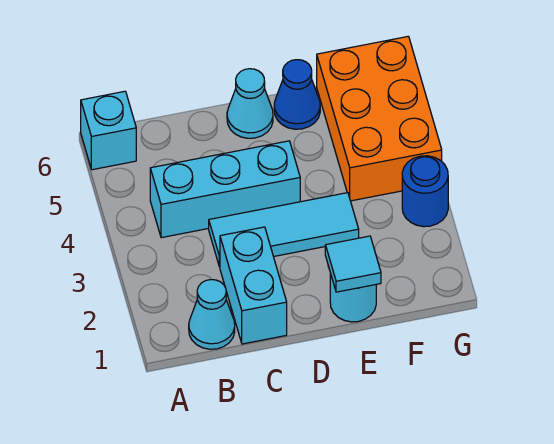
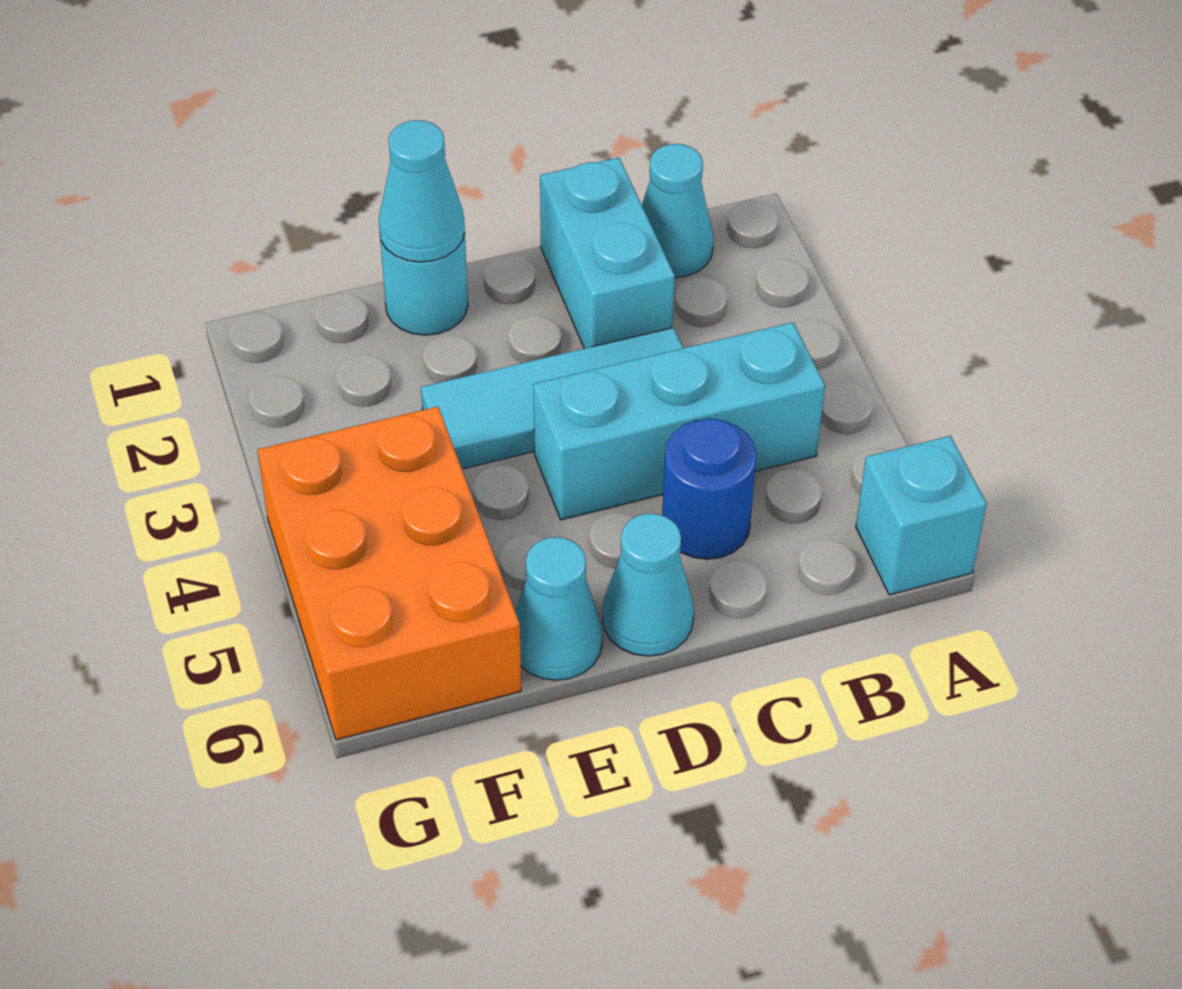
cyan 1x1 tile [325,236,381,292] -> cyan 1x1 cone [379,120,465,262]
blue 1x1 cone [274,60,320,129] -> cyan 1x1 cone [515,537,603,680]
blue 1x1 round brick [402,156,448,227] -> blue 1x1 round brick moved to [662,419,757,559]

